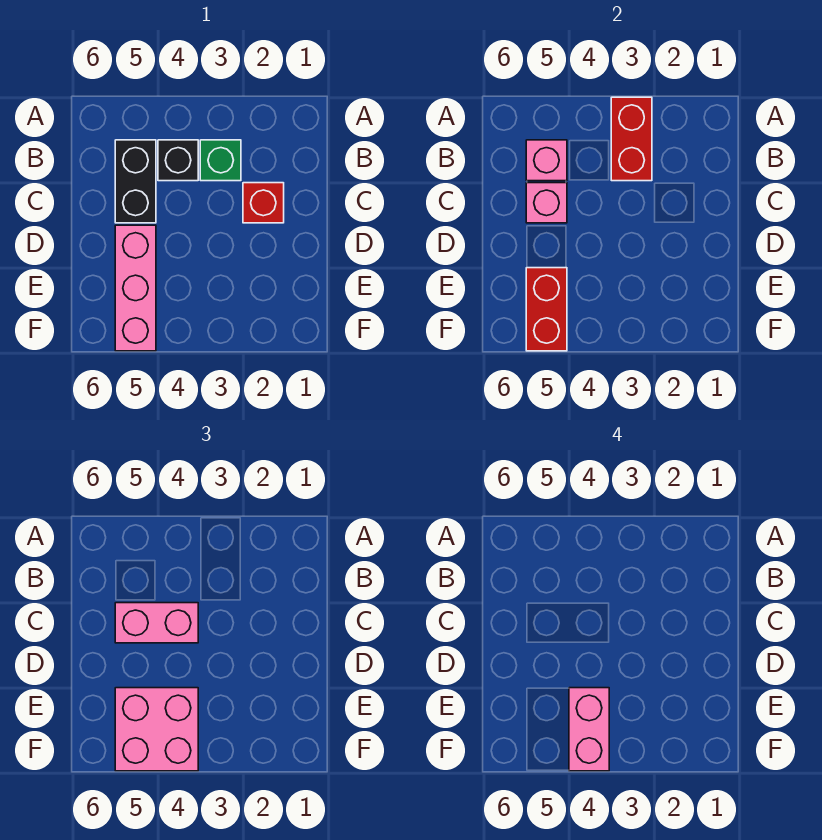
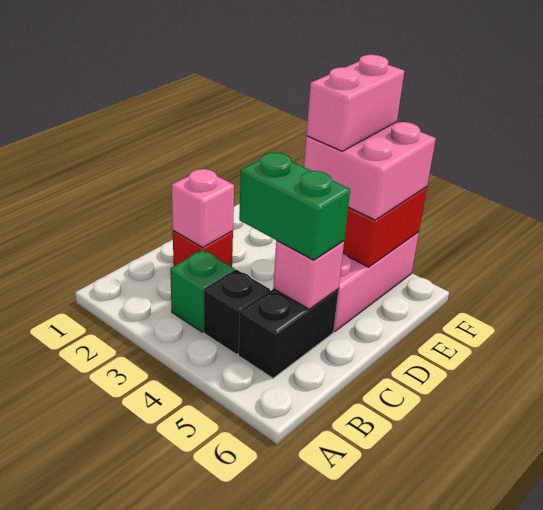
red 1x2 brick [611,97,652,181] -> none
pink 1x1 brick [526,140,567,181] -> pink 1x1 brick moved to [172,169,234,248]
pink 1x2 brick [115,603,198,643] -> green 1x2 brick [239,152,350,260]

